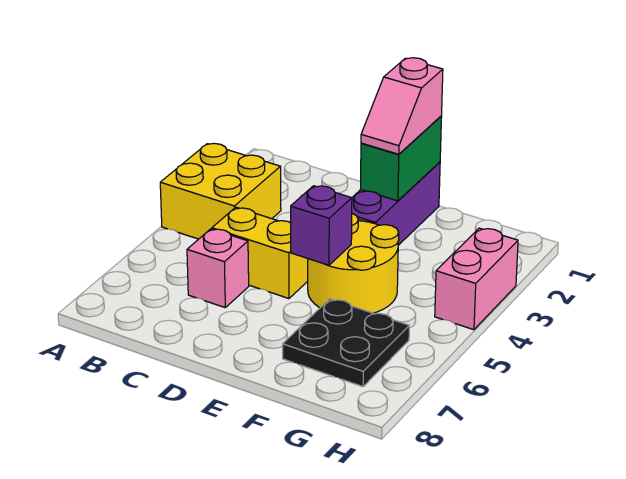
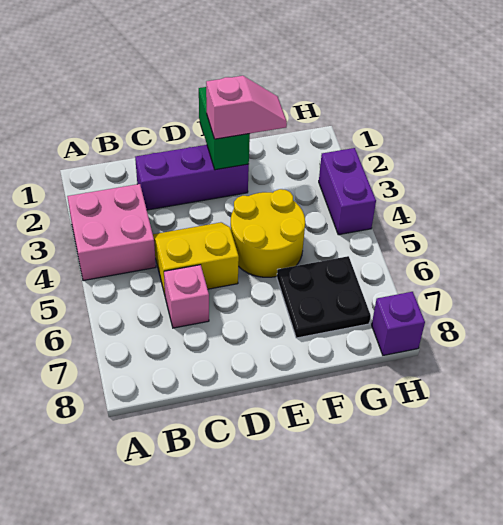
yellow 2x2 brick [160,143,281,239] -> pink 2x2 brick [67,184,156,281]
purple 1x3 brick [352,162,440,245] -> purple 1x3 brick turned to [135,145,249,210]
pink 1x2 slope [361,58,443,154] -> pink 1x2 slope turned to [206,76,287,139]
purple 1x1 brick [291,186,352,265] -> purple 1x1 brick moved to [372,292,425,355]
pink 1x2 brick [435,228,518,330] -> purple 1x2 brick [319,148,376,235]

